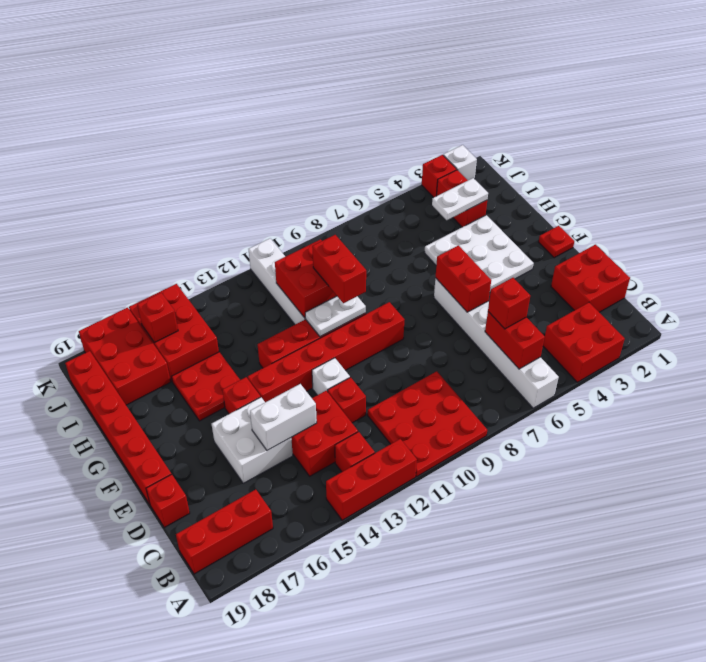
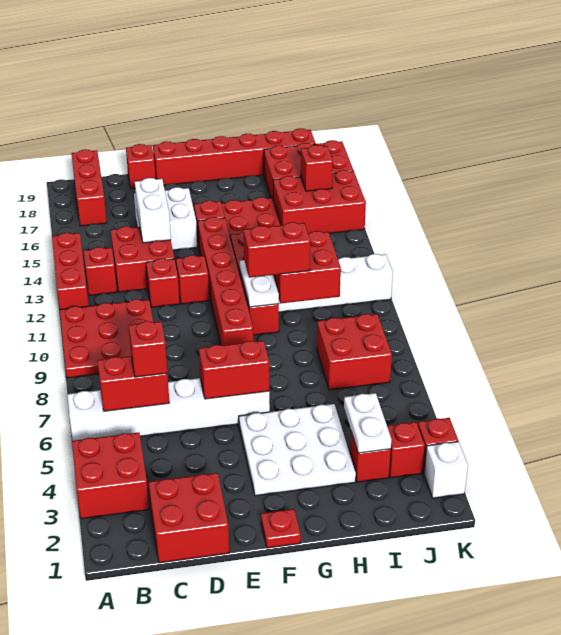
white 1x1 brick [312,358,350,395] -> red 1x1 brick [176,255,209,304]
none -> red 2x2 brick [317,314,392,390]

